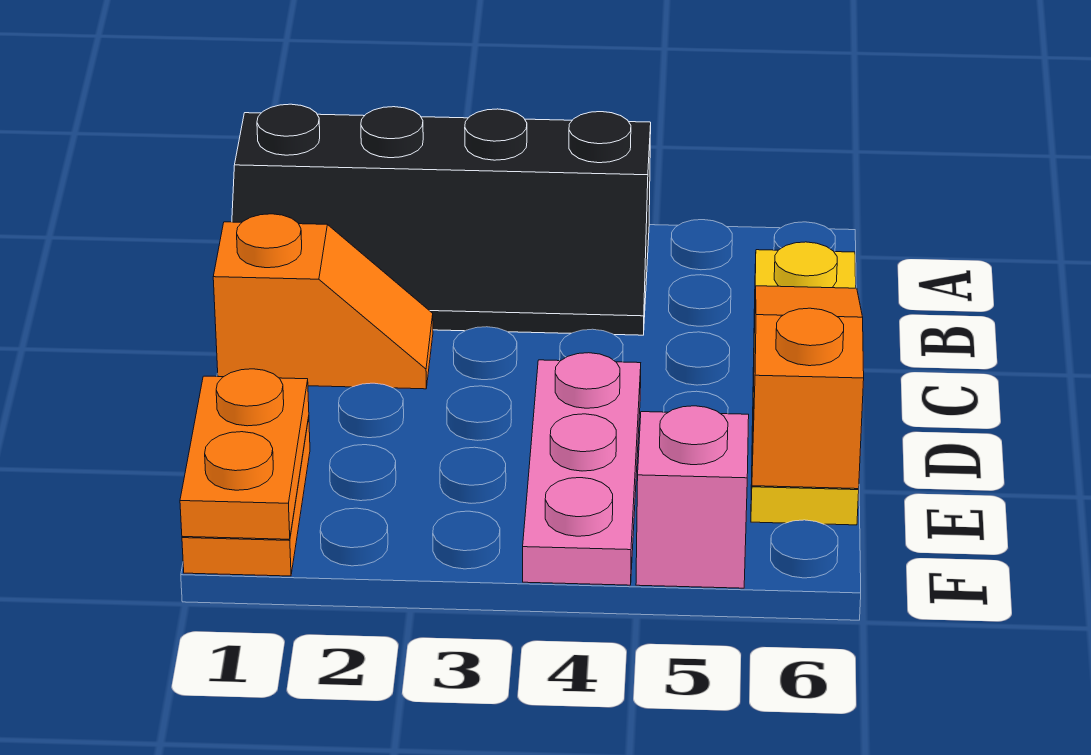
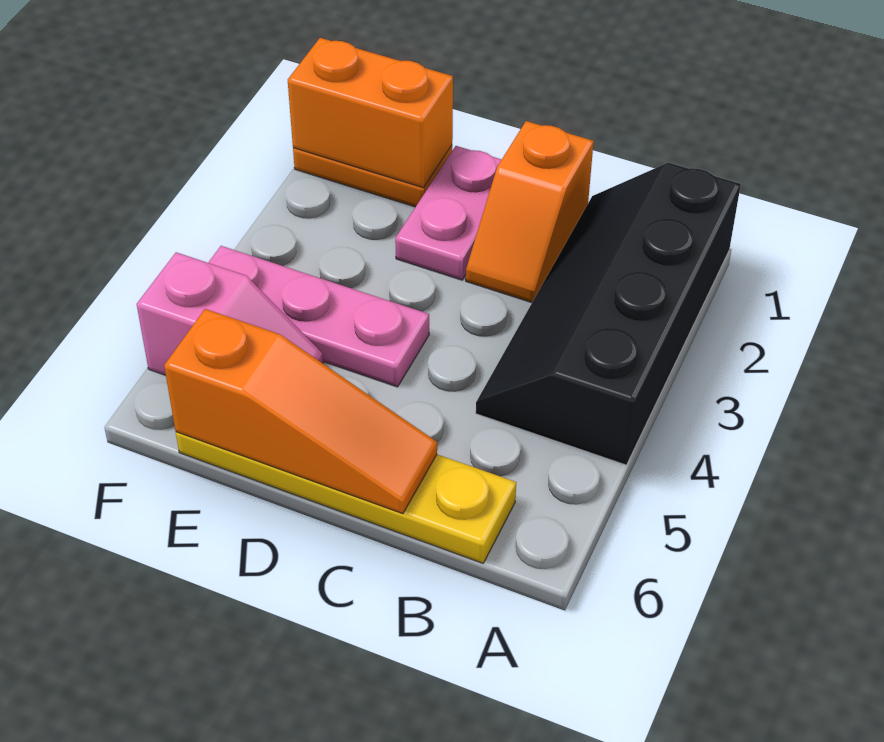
none -> pink 1x2 plate [395,146,502,280]
orange 1x2 plate [180,369,309,539] -> orange 1x2 brick [288,38,453,188]

